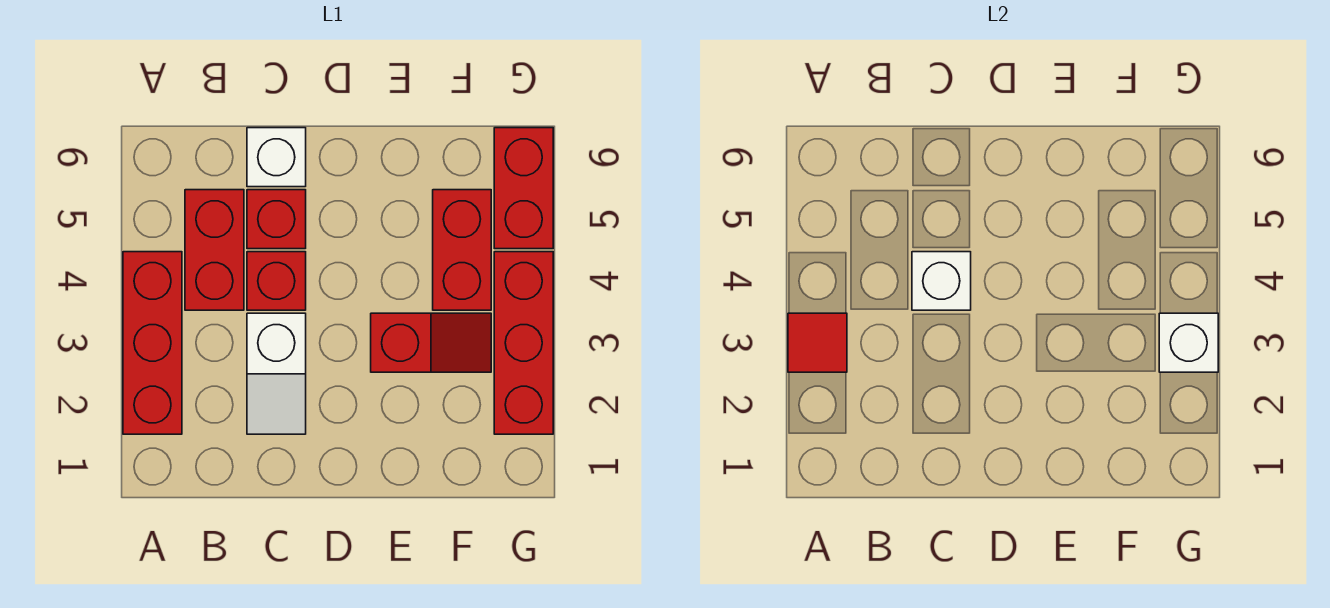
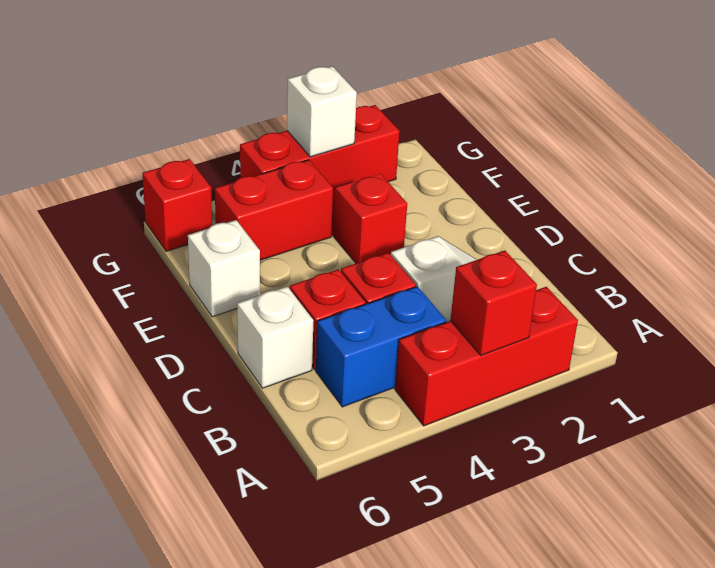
red 1x1 tile [788,313,847,372] -> red 1x1 brick [450,250,537,355]
red 1x2 brick [185,190,244,310] -> blue 1x2 brick [316,287,446,407]
white 1x1 brick [912,252,971,310] -> white 1x1 brick moved to [188,220,260,317]
red 1x2 brick [494,128,553,249] -> red 1x1 brick [142,159,212,251]

